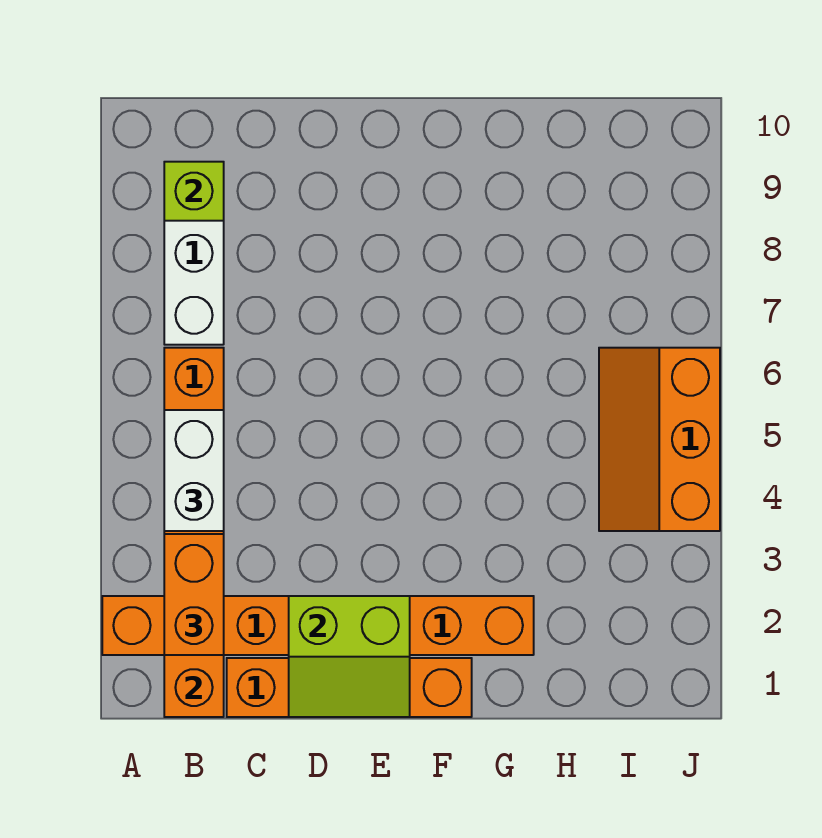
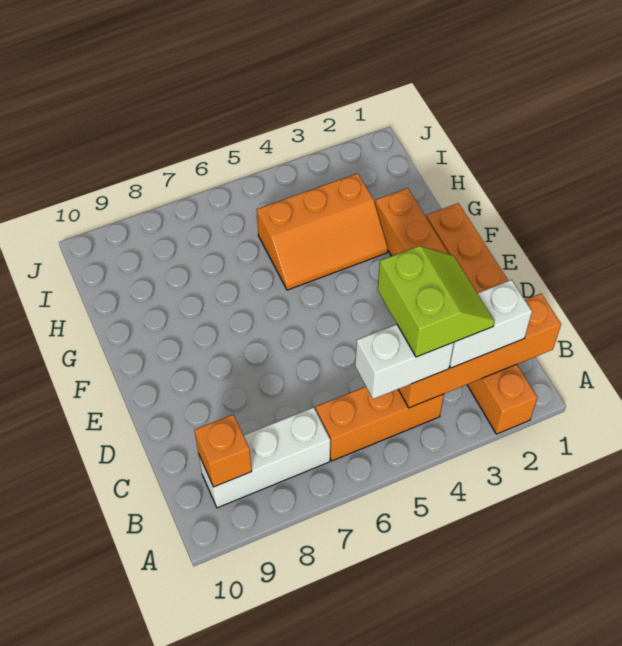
orange 1x2 brick [164,534,224,655] -> white 1x2 brick [450,280,532,368]
lime 1x1 brick [164,162,224,221] -> orange 1x1 brick [194,415,252,487]
lime 2x2 slope [289,596,410,717] -> lime 2x2 slope moved to [378,246,495,357]
orange 2x3 slope [599,348,720,531] -> orange 2x3 slope moved to [257,173,388,290]

